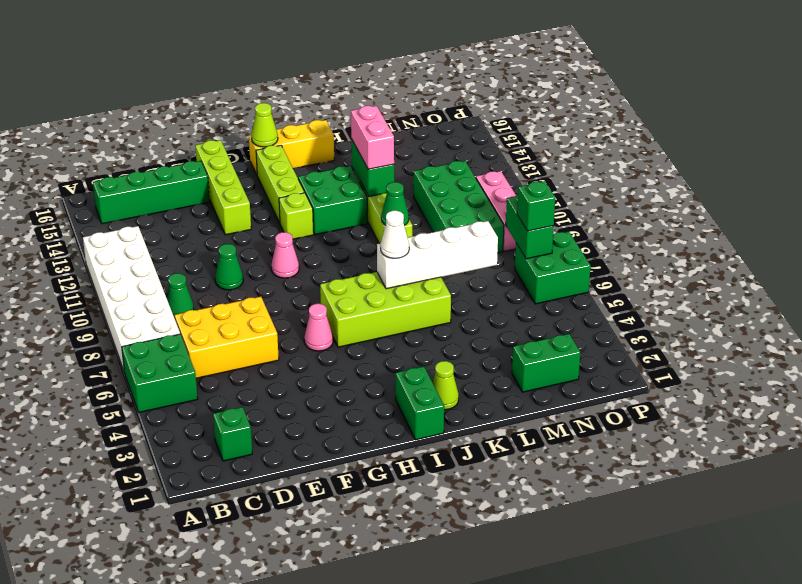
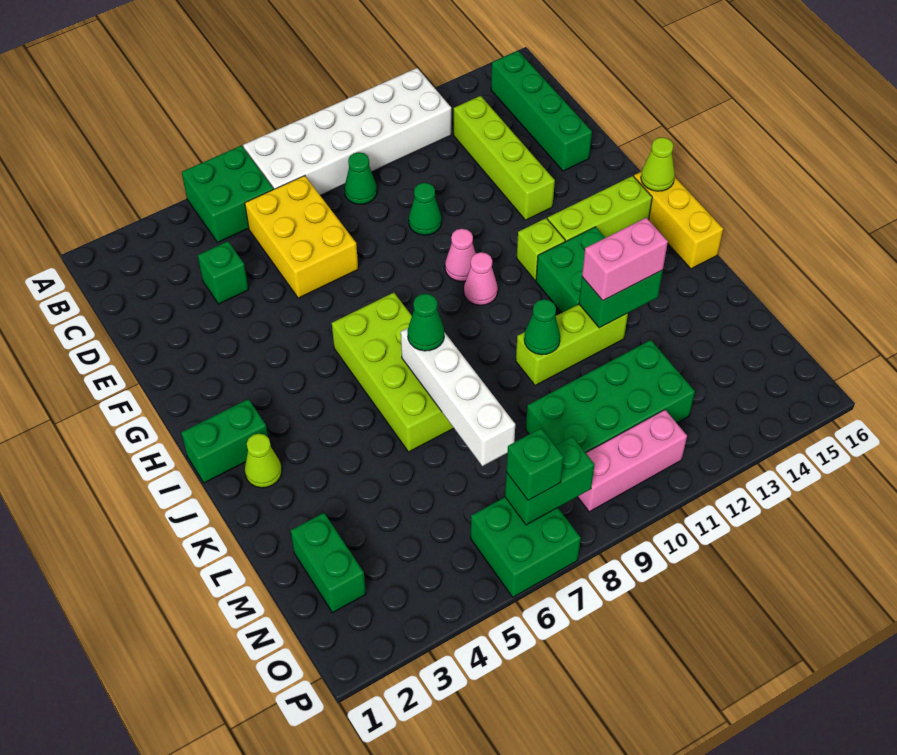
green 1x1 brick [213,407,252,461] -> green 1x1 brick moved to [198,241,248,304]
lime 1x4 brick [196,140,251,235] -> lime 1x4 brick turned to [454,96,555,220]
pink 1x1 cone [304,304,333,351] -> pink 1x1 cone moved to [464,252,498,305]
white 1x1 cone [381,211,409,258] -> green 1x1 cone [407,294,444,351]

